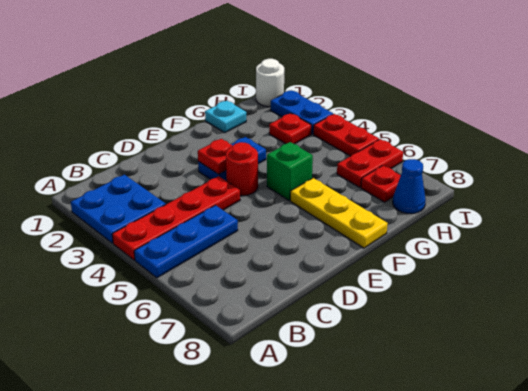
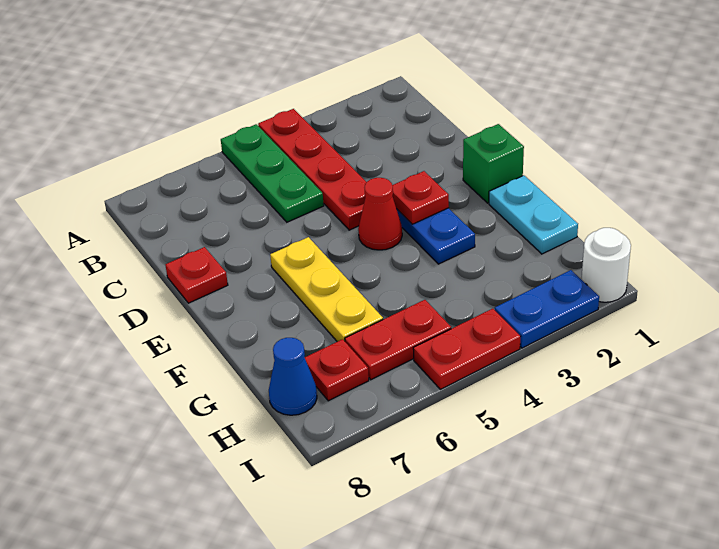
blue 2x2 plate [71,175,166,243] -> none
blue 1x3 plate [134,205,238,278] -> green 1x3 plate [221,124,324,222]
red 1x1 round brick [226,142,258,196] -> red 1x1 cone [358,178,402,250]
green 1x1 brick [267,142,313,200] -> green 1x1 brick moved to [463,124,524,203]
yellow 1x3 plate [290,178,388,248] -> yellow 1x3 plate turned to [270,237,383,342]
cyan 1x1 plate [205,101,246,133] -> cyan 1x2 plate [489,175,578,254]
red 1x1 plate [269,113,311,144] -> red 1x1 plate moved to [165,247,228,303]
red 1x2 plate [337,139,403,187] -> red 1x2 plate turned to [345,300,451,380]

